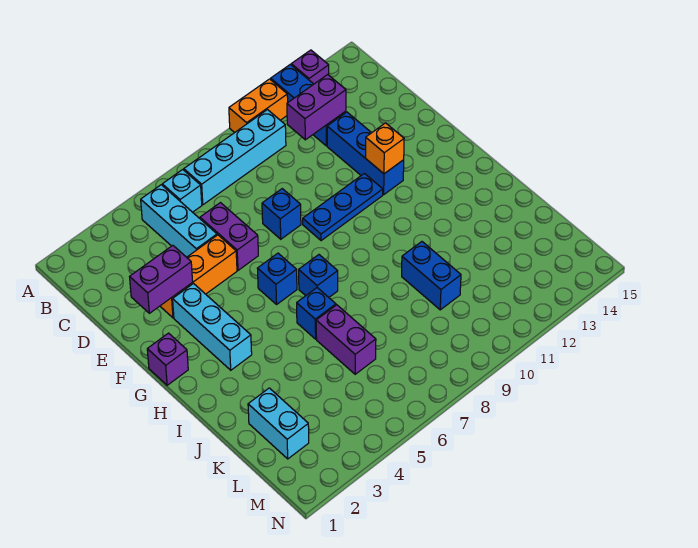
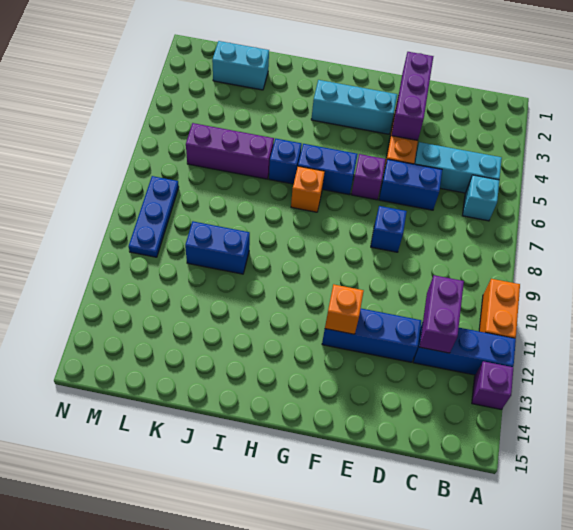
cyan 1x4 brick [184,110,286,205] -> none
purple 1x2 brick [200,203,258,270] -> blue 1x2 brick [379,159,442,210]
purple 1x2 brick [130,246,193,313] -> purple 1x3 brick [391,52,434,140]
blue 1x3 plate [303,174,383,241] -> blue 1x3 plate moved to [129,176,179,257]
purple 1x1 brick [147,333,188,385] -> purple 1x1 brick moved to [351,154,386,200]
blue 1x1 brick [257,253,297,304] -> blue 1x2 brick [298,144,358,195]
blue 1x1 brick [299,255,338,297] -> orange 1x1 brick [291,166,325,212]
purple 1x2 brick [316,305,376,374] -> purple 1x3 brick [186,123,274,179]

